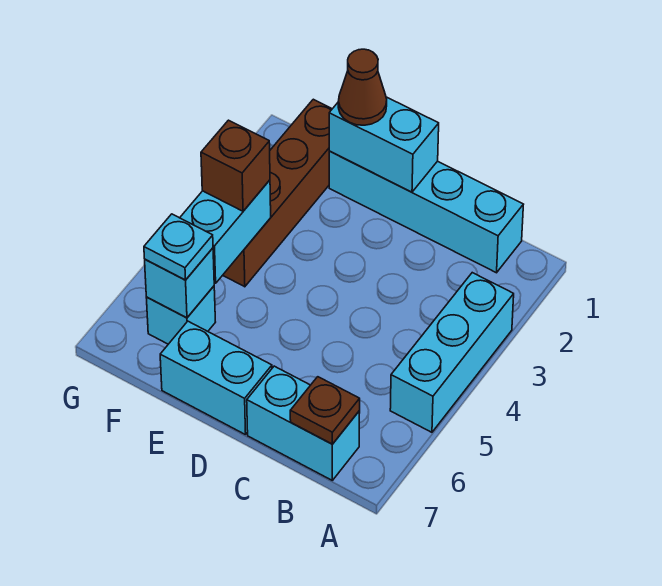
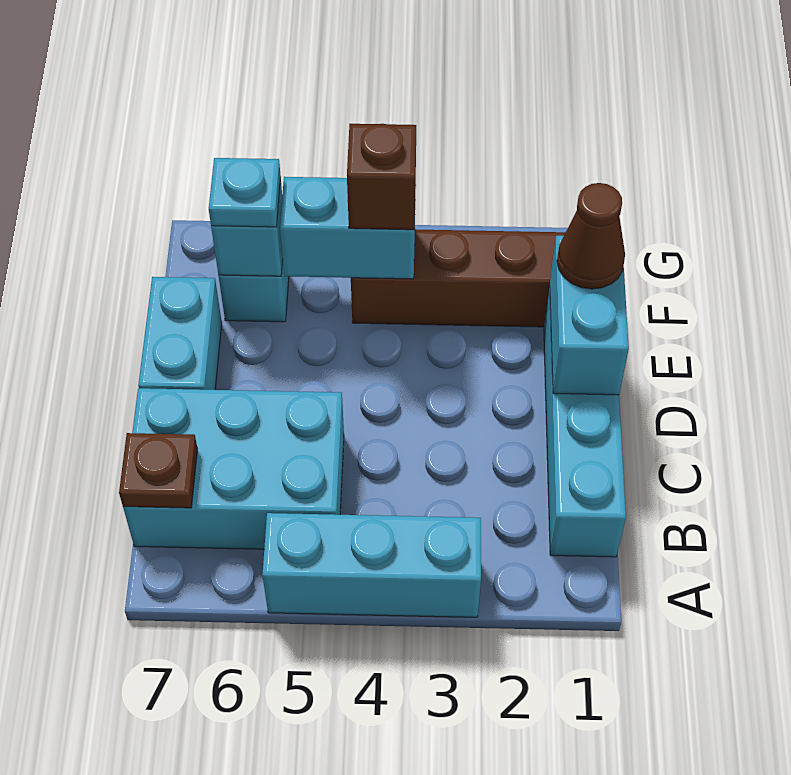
cyan 1x2 brick [247,366,360,480] -> cyan 2x3 brick [123,388,344,549]

